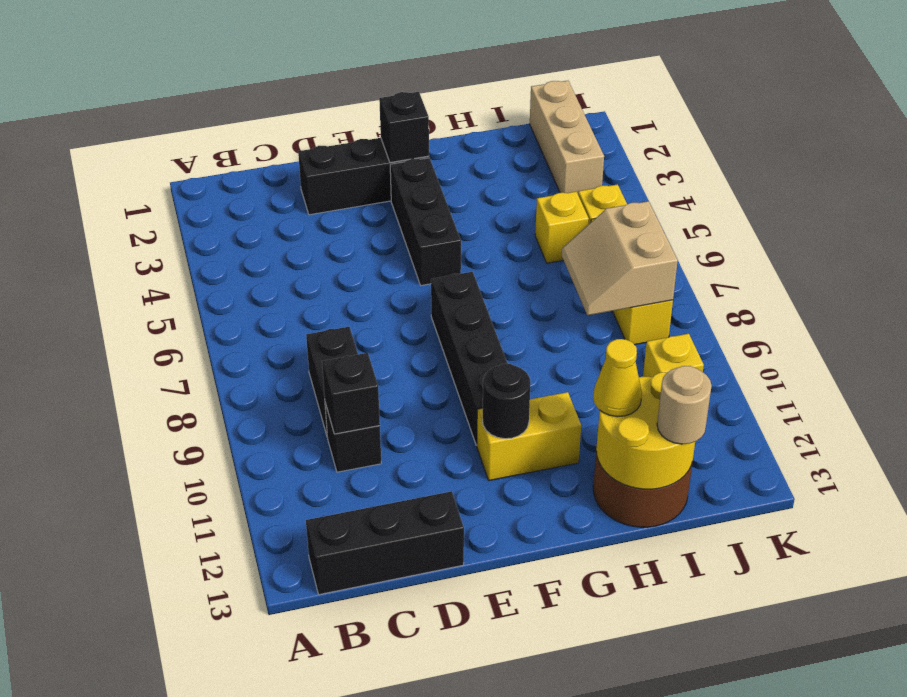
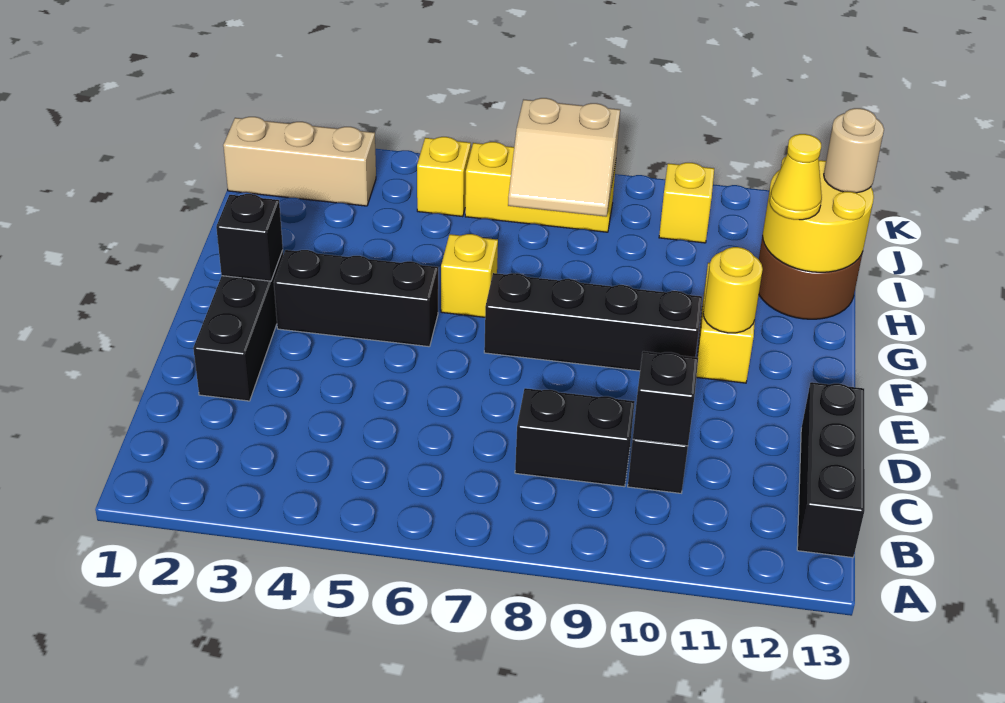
black 1x1 round brick [482,364,531,439] -> yellow 1x1 round brick [703,247,763,333]
yellow 1x1 brick [535,192,589,263] -> yellow 1x1 brick moved to [441,234,498,317]

